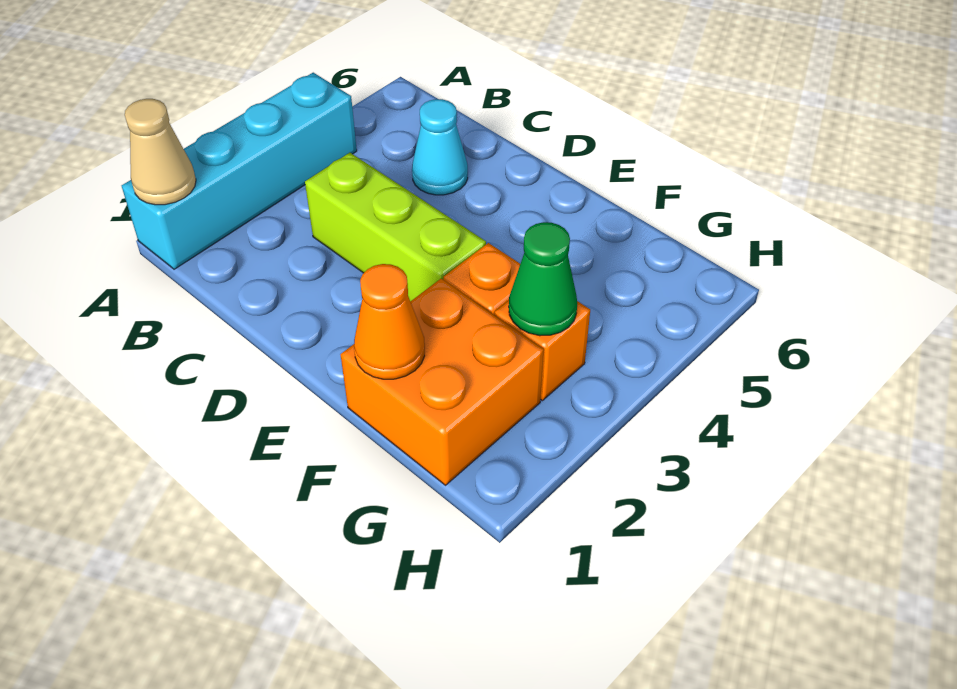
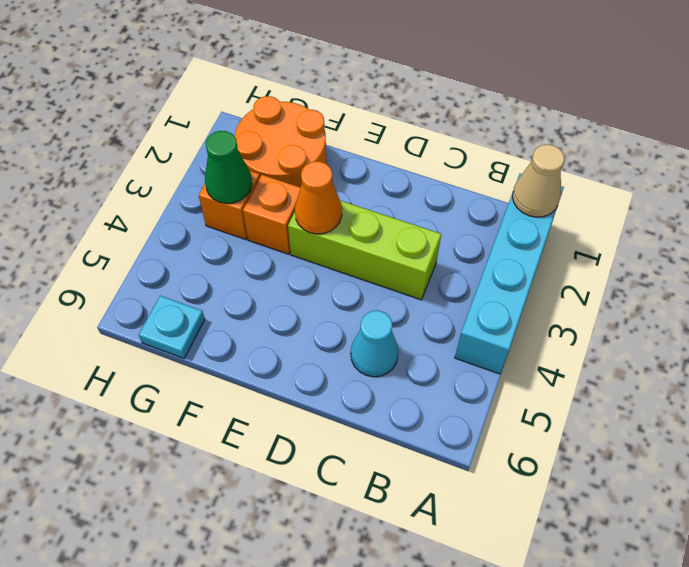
orange 2x2 brick [341,279,544,485] -> orange 2x2 round brick [235,96,326,187]
orange 1x1 cone [354,264,425,379] -> orange 1x1 cone moved to [295,161,342,234]
none -> cyan 1x1 plate [139,296,205,358]

